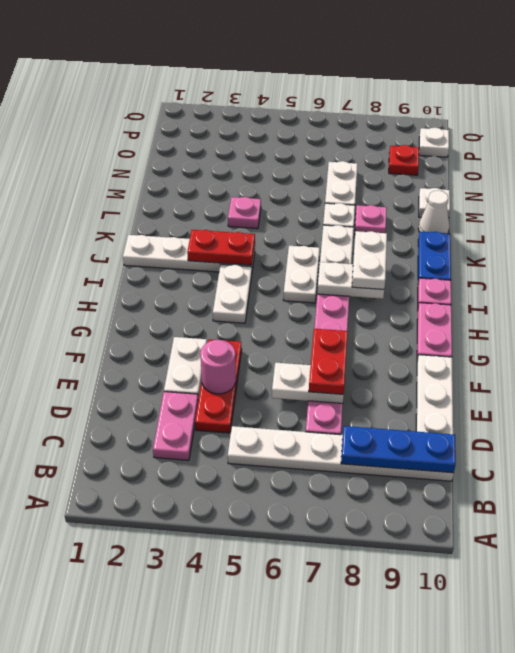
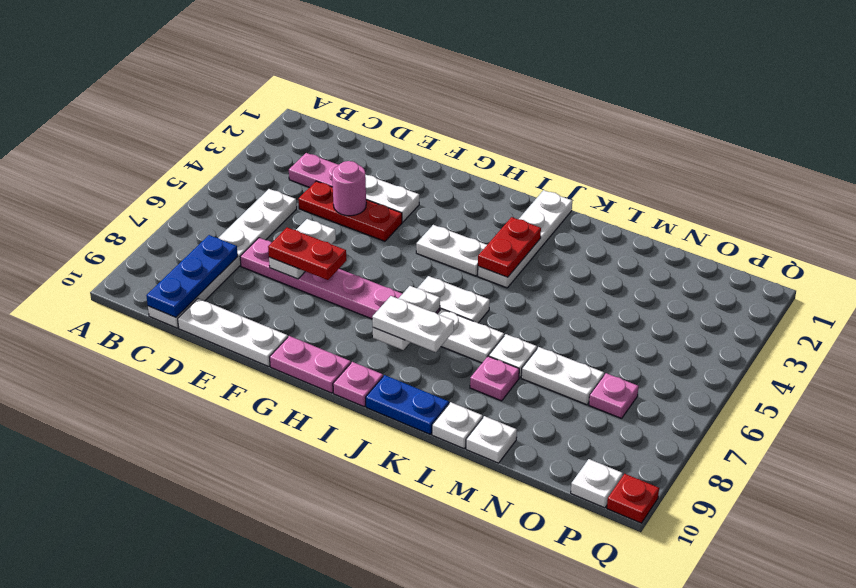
pink 1x1 plate [228,197,261,229] -> pink 1x1 plate moved to [589,373,639,418]
white 1x1 cone [418,190,449,233] -> white 1x1 plate [432,402,483,449]
red 1x1 plate [389,145,419,175] -> red 1x1 plate moved to [607,474,659,523]

